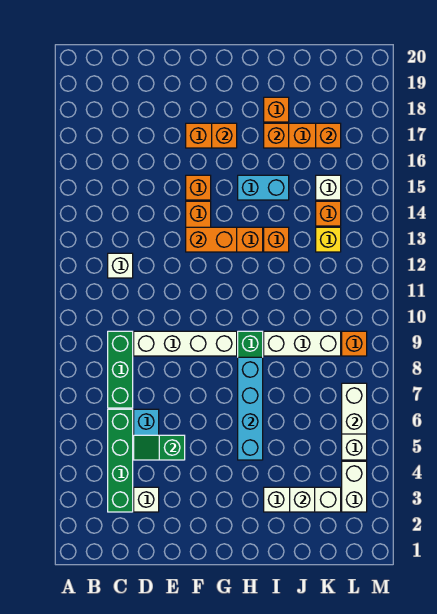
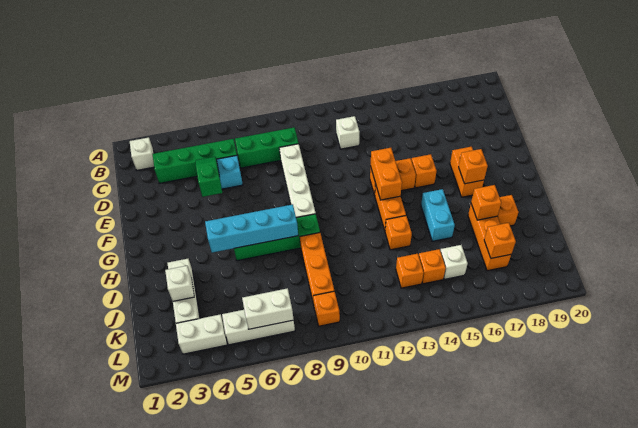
white 1x1 brick [134,487,159,512] -> white 1x1 brick moved to [130,137,154,170]
white 1x3 brick [264,331,341,356] -> orange 1x3 brick [300,233,334,304]
yellow 1x1 brick [316,227,341,252] -> orange 1x1 brick [396,254,424,288]

